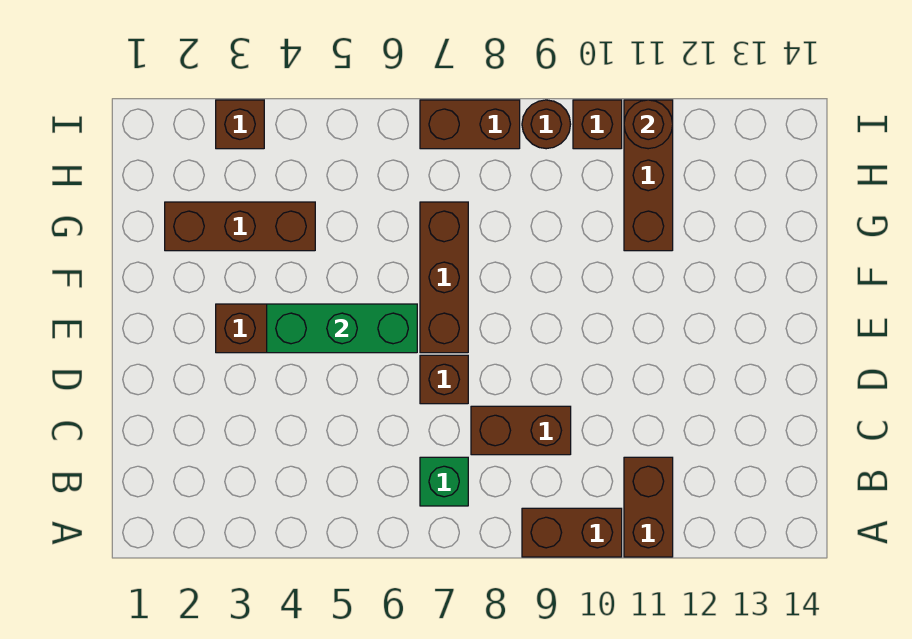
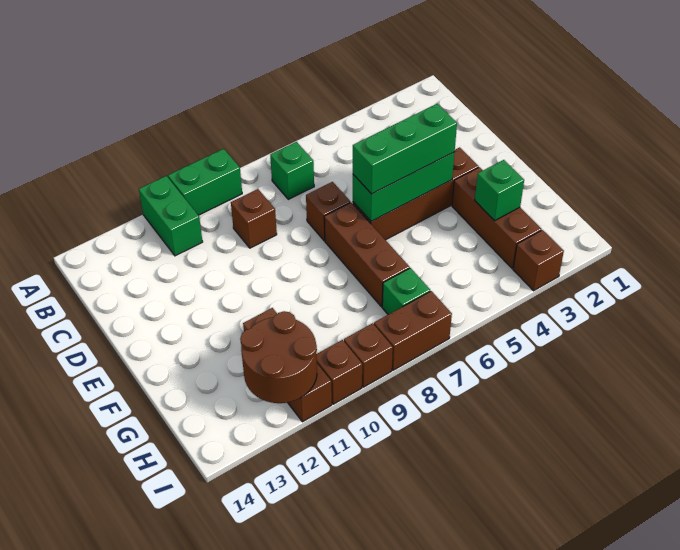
brown 1x2 brick [522,508,622,557] -> green 1x2 brick [168,149,242,215]
brown 1x2 brick [624,457,673,557] -> green 1x2 brick [139,176,203,256]
brown 1x2 brick [471,406,571,455] -> brown 1x1 brick [231,189,277,248]
none -> green 1x3 brick [353,104,457,194]
brown 1x3 brick [165,202,315,251] -> brown 1x3 brick turned to [452,167,542,269]
none -> green 1x1 brick [475,160,524,221]
none -> green 1x1 brick [382,268,430,315]
brown 1x1 round brick [522,100,571,149] -> brown 1x1 brick [344,323,393,387]
brown 1x1 round brick [624,100,673,149] -> brown 2x2 round brick [240,311,317,403]

